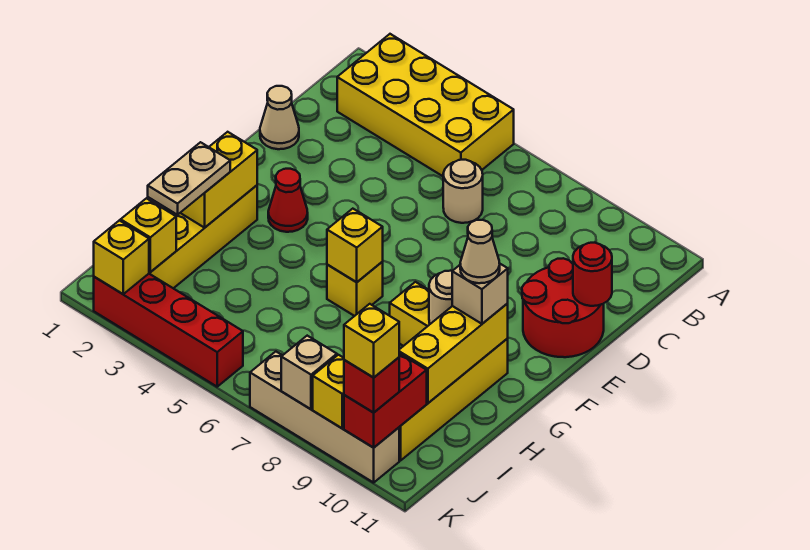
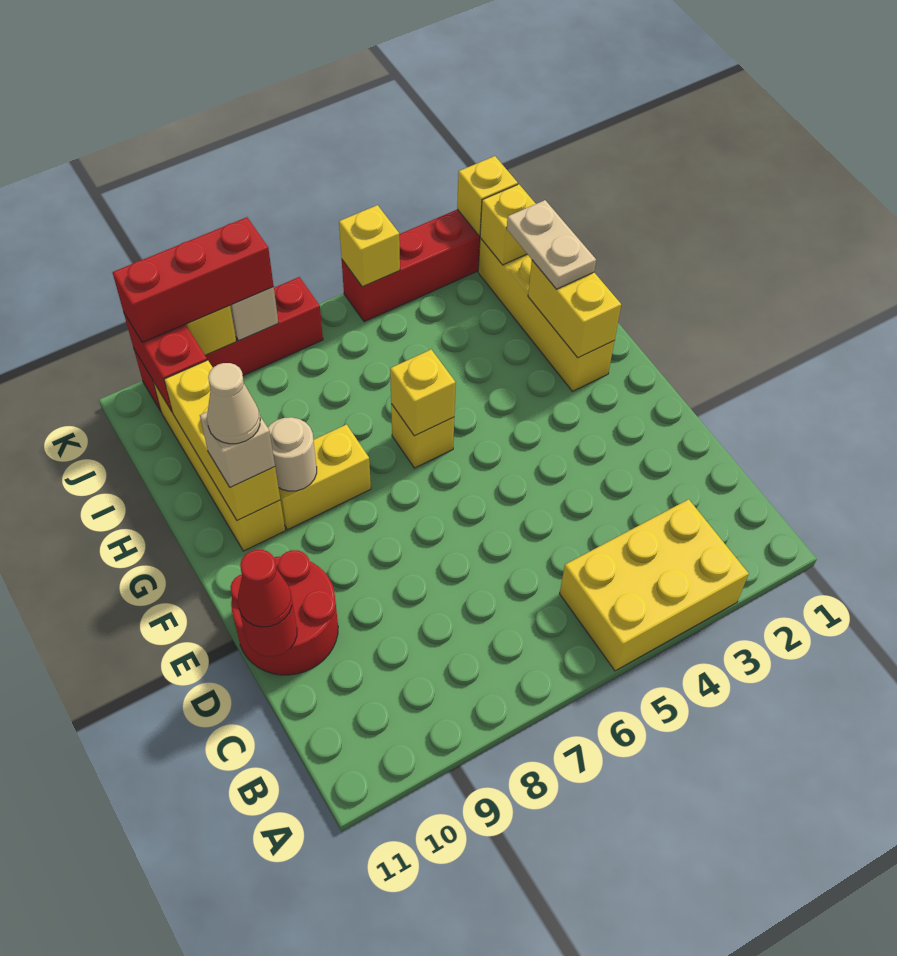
yellow 2x4 brick [337,34,514,176] -> yellow 2x3 brick [560,499,749,671]
tan 1x1 round brick [443,160,483,223] -> none
tan 1x1 cone [260,86,299,149] -> none
red 1x1 cone [268,169,308,232] -> red 1x1 cone moved to [238,550,292,627]
tan 1x4 brick [250,352,399,483] -> red 1x4 brick [134,277,323,411]
red 1x1 brick [344,357,399,413] -> red 1x3 brick [112,217,274,343]
yellow 1x1 brick [344,304,399,378] -> yellow 1x1 brick moved to [339,205,400,287]

